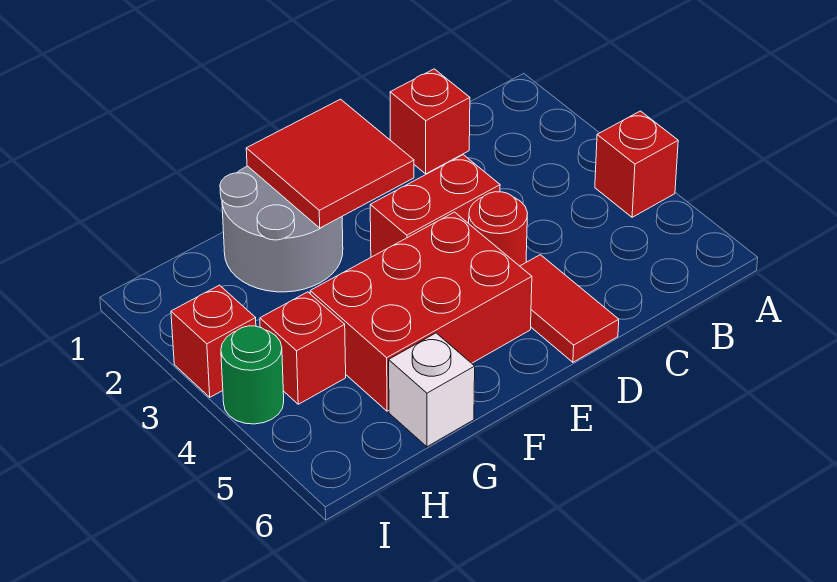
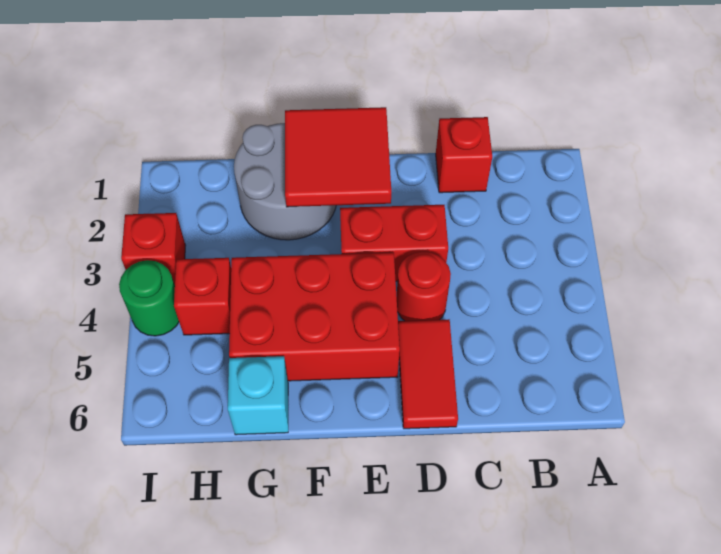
red 1x1 brick [595,111,678,217] -> none
white 1x1 brick [389,333,475,447] -> cyan 1x1 brick [228,356,288,435]

